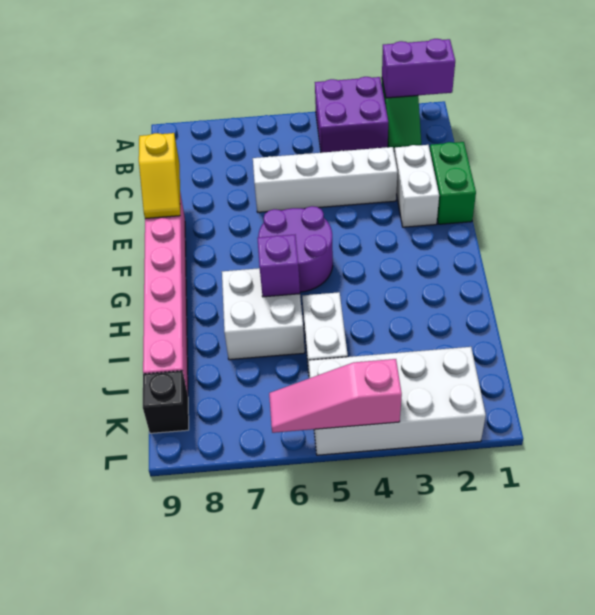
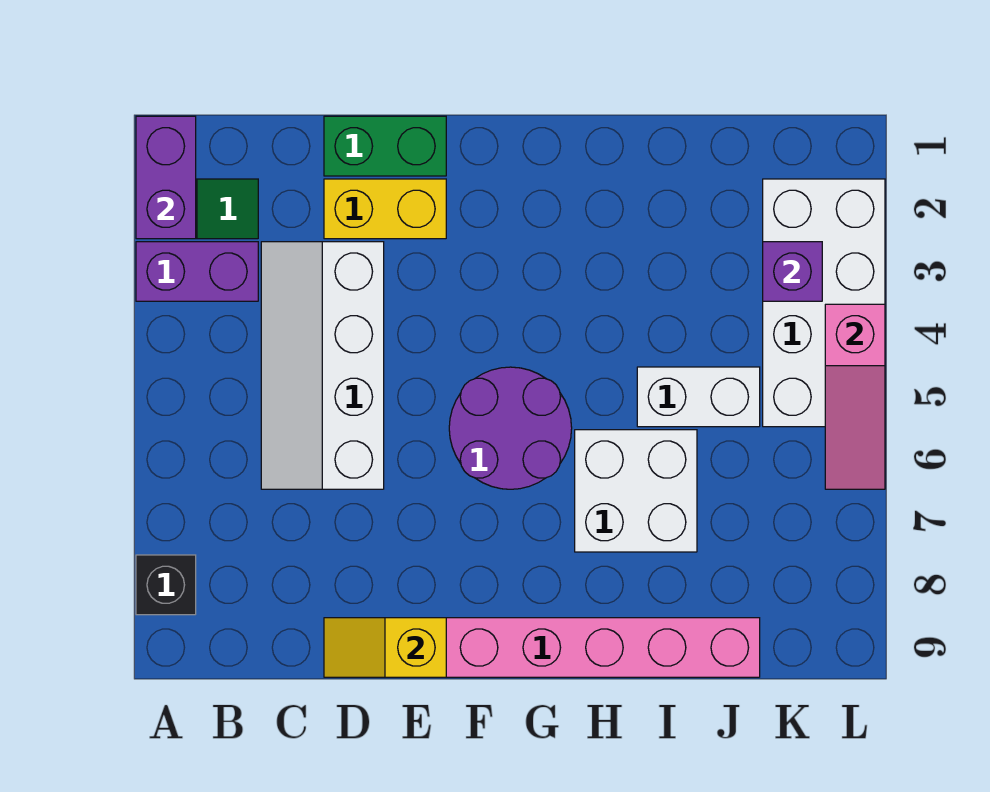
purple 2x2 brick [315,77,388,153] -> purple 1x2 brick [136,242,258,301]
white 1x2 brick [395,145,439,227] -> yellow 1x2 brick [324,179,446,239]
yellow 1x2 slope [139,133,180,219] -> yellow 1x2 slope turned to [324,618,446,677]
purple 1x1 brick [257,235,300,297] -> purple 1x1 brick moved to [763,242,822,301]
black 1x1 brick [143,371,189,433] -> black 1x1 brick moved to [136,555,196,615]

